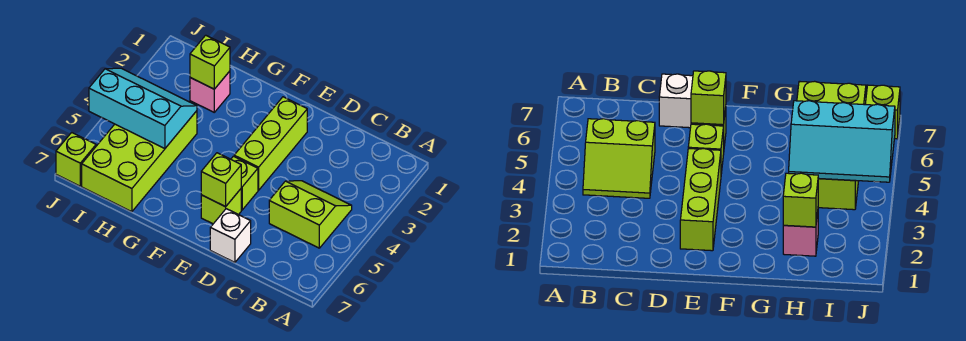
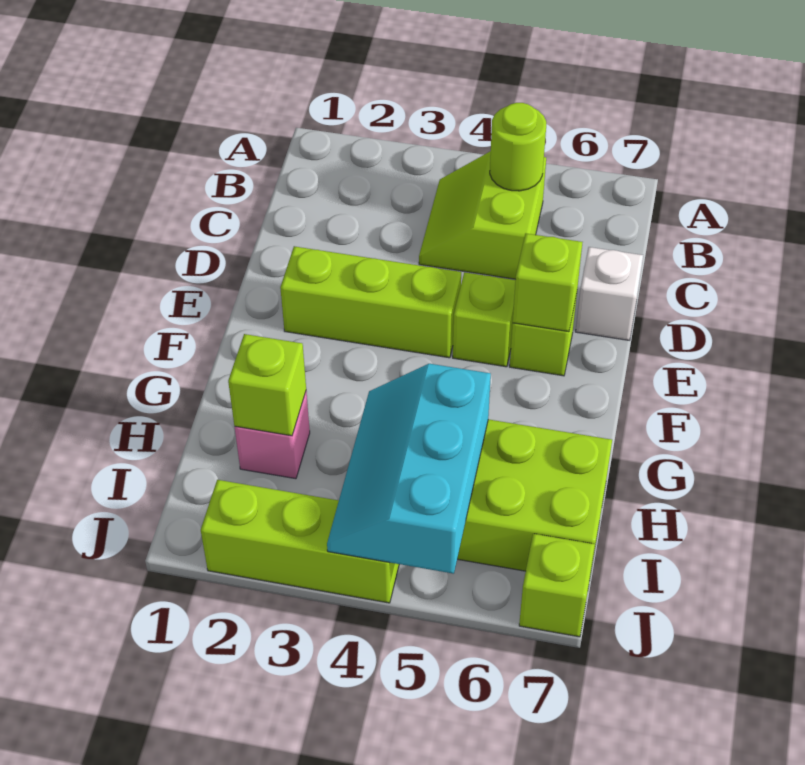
none -> lime 1x1 round brick [490,103,546,191]
none -> lime 1x3 brick [201,480,399,603]

